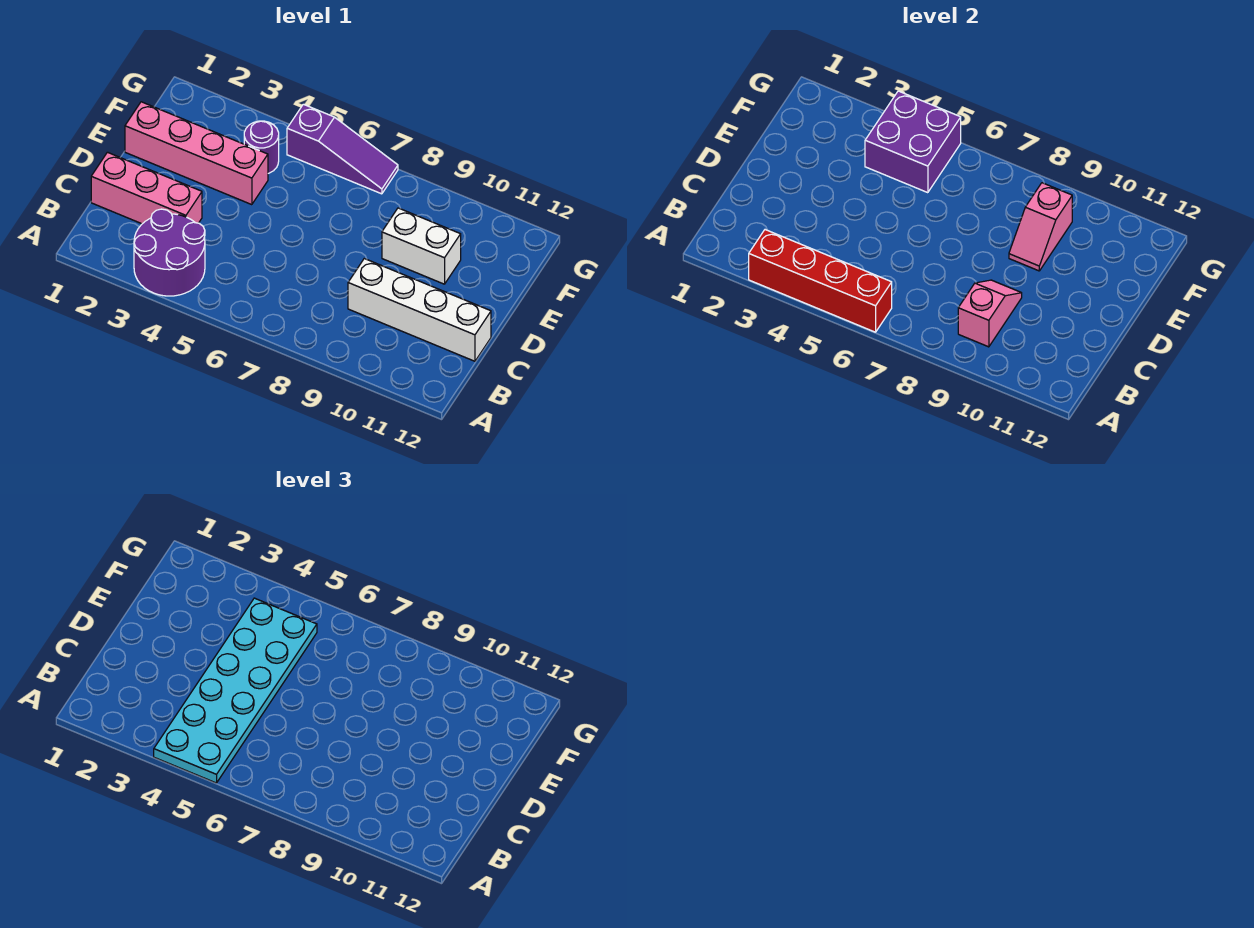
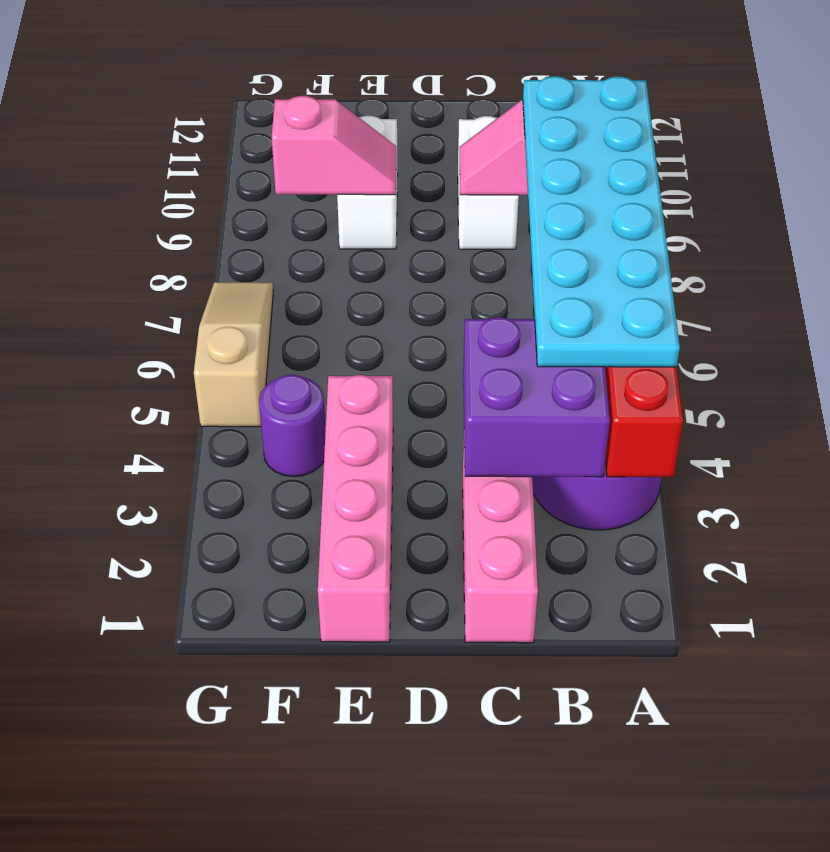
cyan 2x6 plate [154,598,317,783] -> cyan 2x6 plate turned to [523,76,680,367]
white 1x4 brick [348,259,491,361] -> white 1x2 brick [458,116,519,249]
purple 2x2 brick [865,91,961,193] -> purple 2x2 brick moved to [463,317,610,477]
purple 1x3 slope [287,104,398,194] -> tan 1x3 slope [194,282,273,427]

